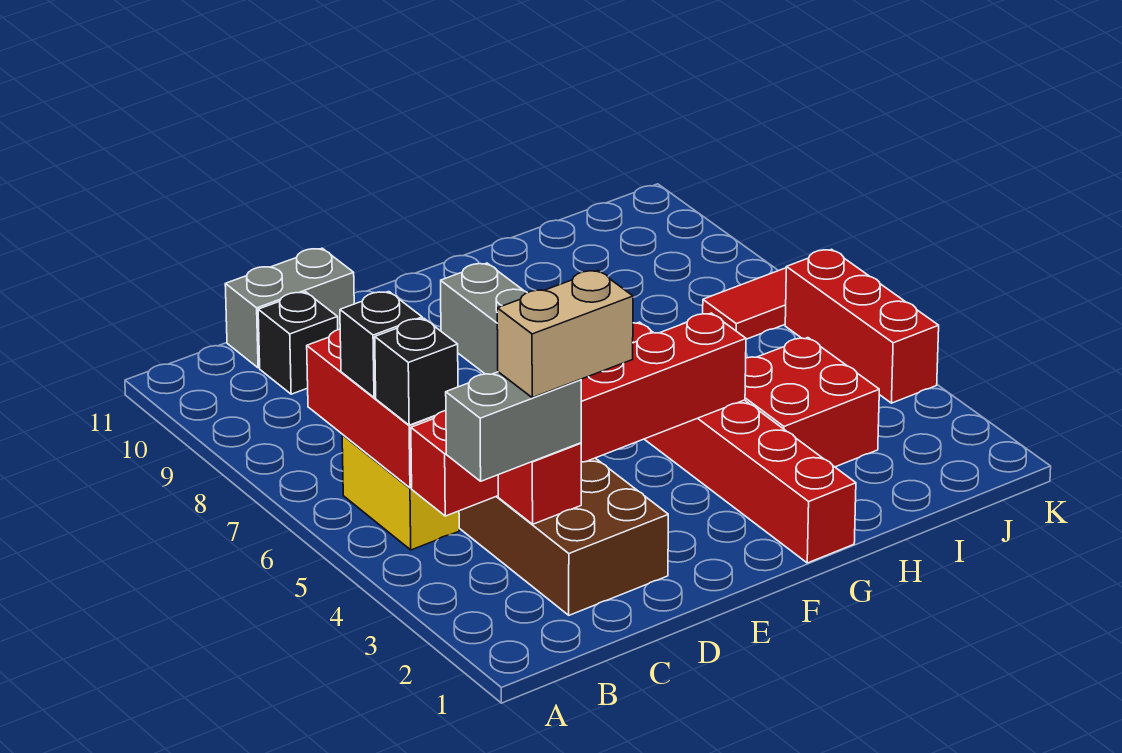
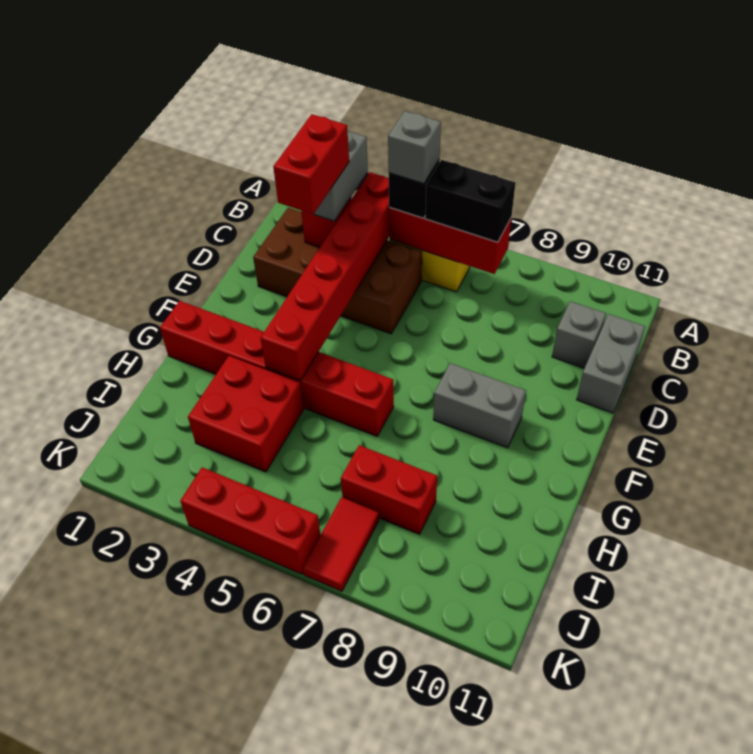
none -> grey 1x1 brick [388,111,441,184]
black 1x1 brick [340,292,422,398] -> black 1x2 brick [425,160,516,242]
tan 1x2 brick [497,270,633,398] -> red 1x2 brick [273,114,349,214]
black 1x1 brick [258,292,338,394] -> grey 1x1 brick [552,301,606,368]
none -> red 1x2 brick [341,445,437,534]

